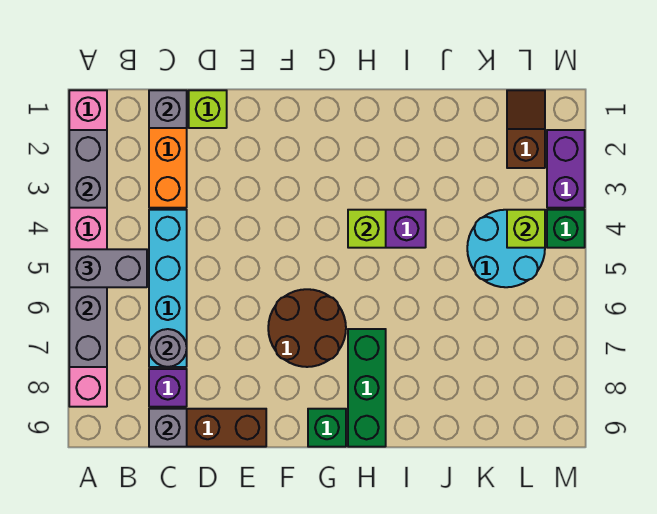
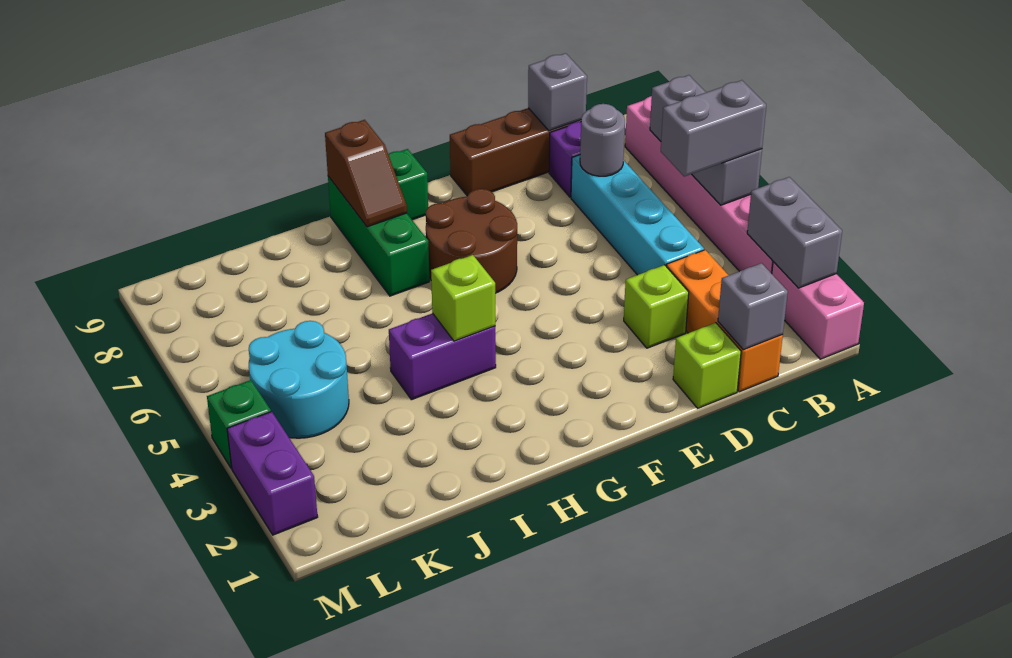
brown 1x2 slope [507,90,545,168] -> brown 1x2 slope moved to [325,120,407,227]
lime 1x1 brick [507,210,545,248] -> lime 1x1 brick moved to [624,265,689,348]

